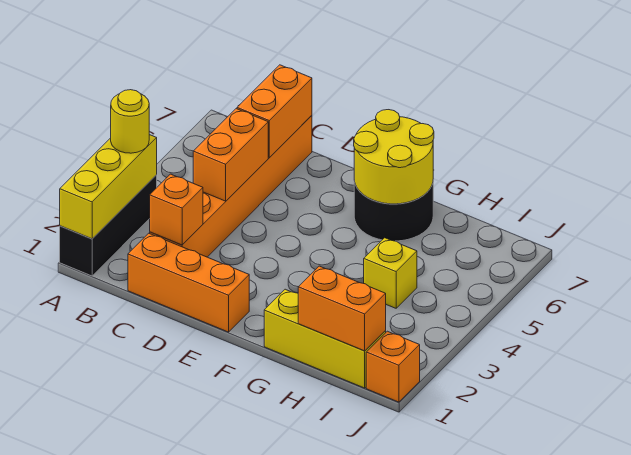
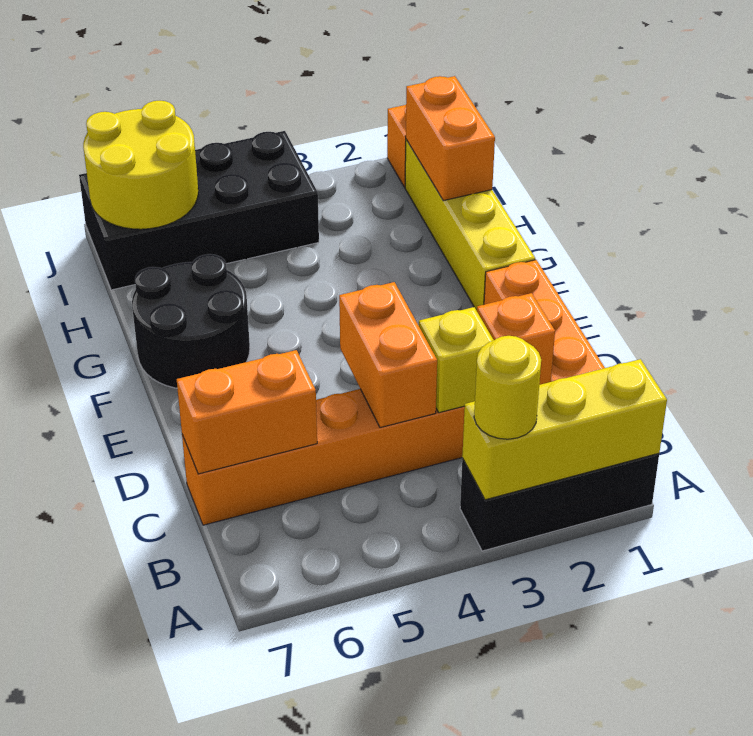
orange 1x2 brick [193,109,268,201] -> orange 1x2 brick turned to [339,282,437,428]
yellow 2x2 round brick [354,110,434,204] -> yellow 2x2 round brick moved to [83,101,198,229]
yellow 1x3 brick [264,289,386,388] -> yellow 1x4 brick [405,140,535,311]
yellow 1x1 brick [364,238,417,308] -> yellow 1x1 brick moved to [419,307,494,413]
none -> black 2x4 brick [79,131,319,290]

